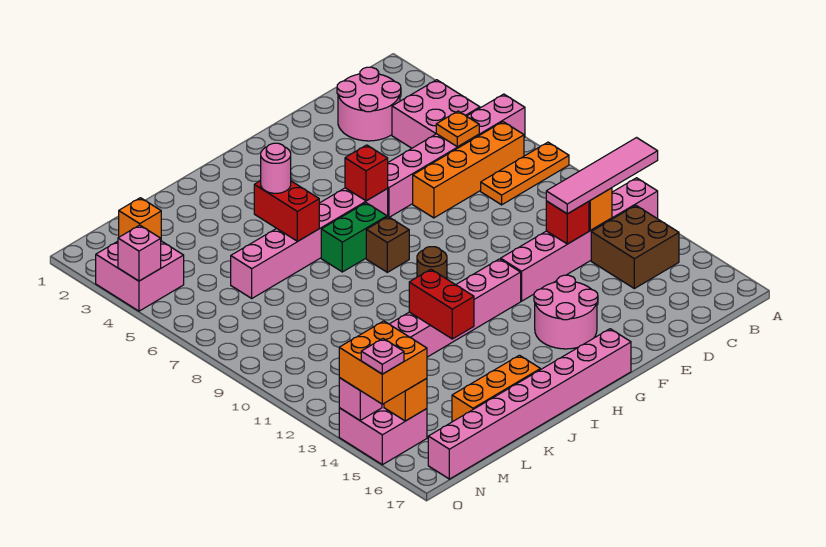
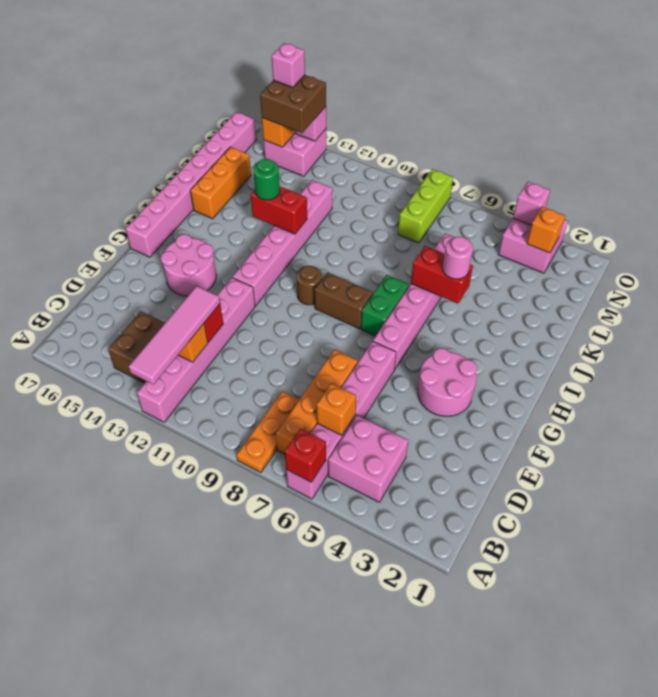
pink 2x2 round brick [337,67,401,141] -> pink 2x2 round brick moved to [418,348,477,416]
orange 1x1 plate [436,111,479,147] -> orange 1x1 brick [317,383,356,435]
red 1x1 brick [345,145,388,201] -> red 1x1 brick moved to [285,429,326,482]
brown 1x1 brick [366,217,409,272] -> brown 1x2 brick [315,272,373,329]
none -> green 1x1 round brick [253,159,280,200]
none -> lime 1x3 brick [398,169,453,243]
orange 2x2 brick [339,321,427,404] -> brown 2x2 brick [260,75,326,133]
pink 1x1 plate [361,339,404,374] -> pink 1x1 brick [272,43,305,87]

